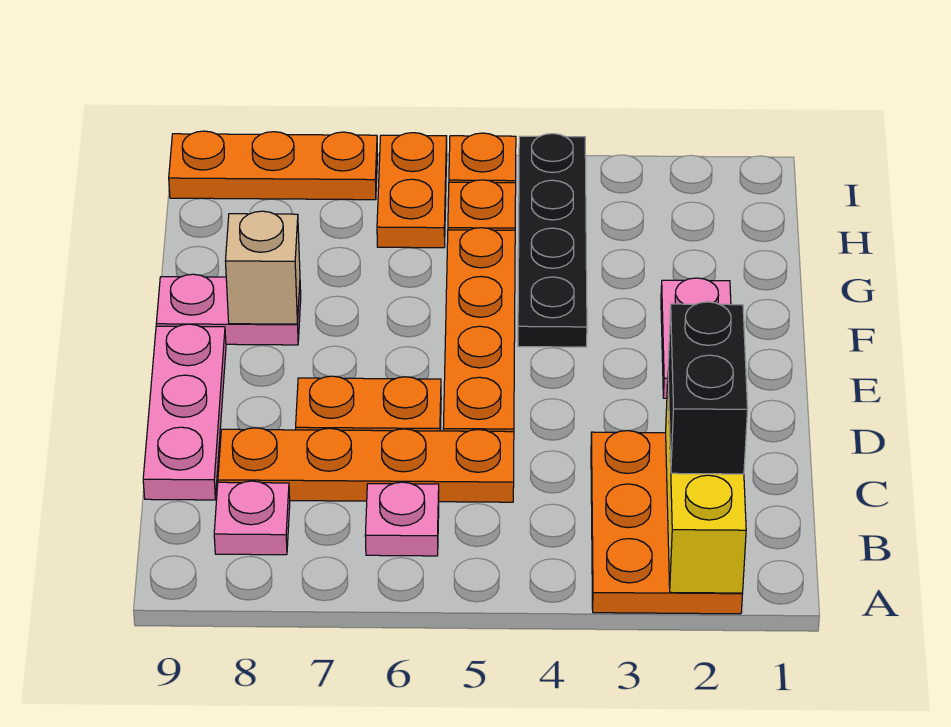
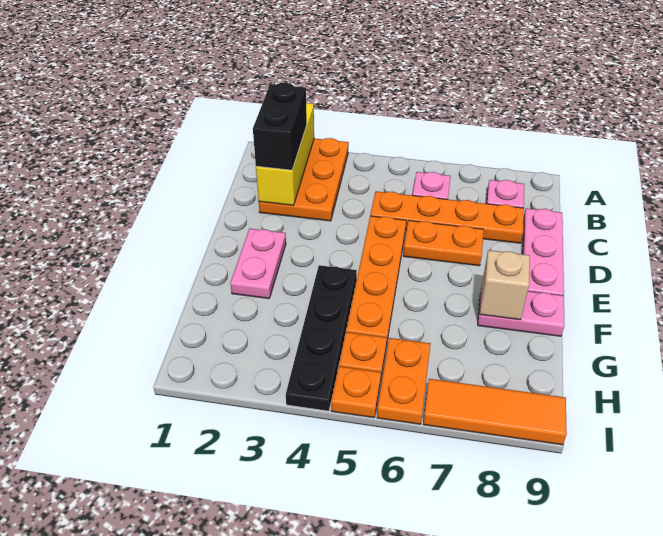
orange 1x3 plate [169,131,378,200] -> orange 1x3 tile [423,379,567,445]

